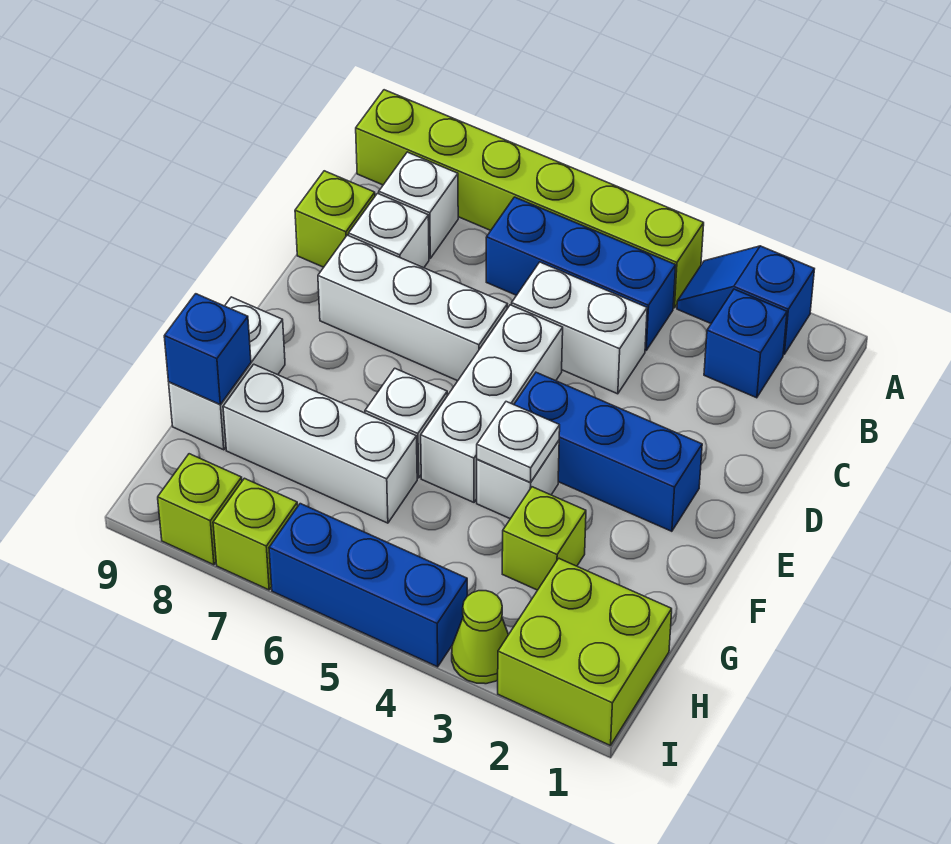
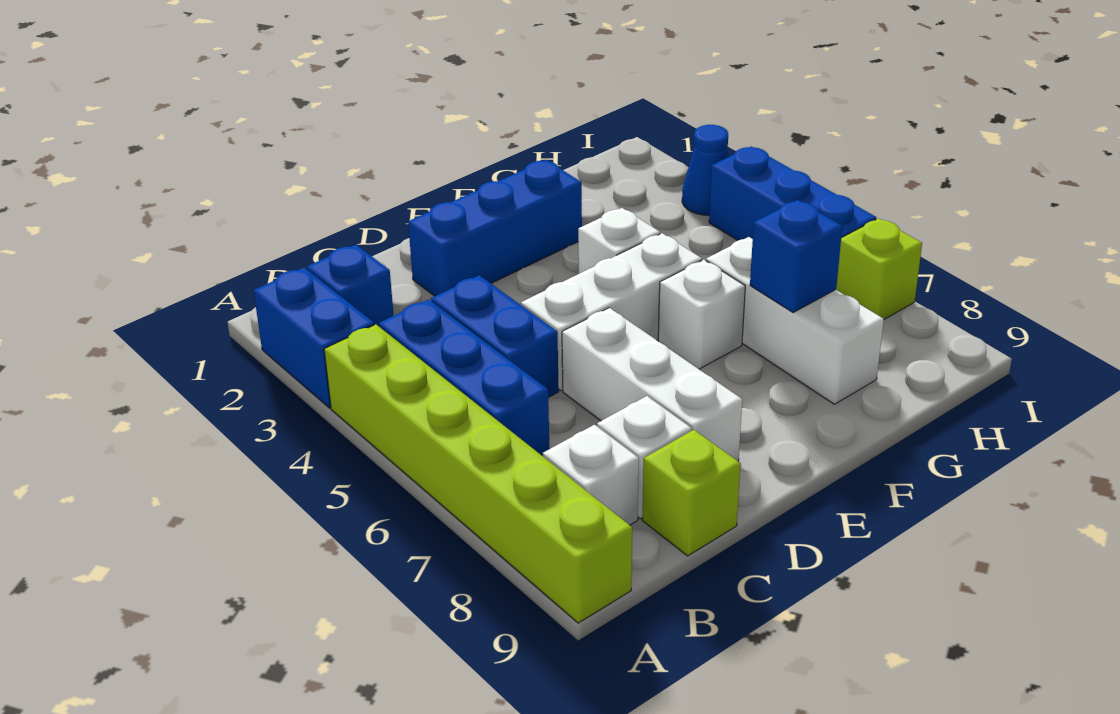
blue 1x2 slope [677,246,814,354] -> blue 1x2 brick [254,268,374,408]
white 1x2 brick [512,262,647,394] -> blue 1x2 brick [431,275,559,397]
blue 1x3 brick [514,372,702,531] -> blue 1x3 brick turned to [408,160,582,296]
white 1x1 plate [477,402,560,483] -> none
white 1x2 brick [169,297,285,450] -> none
lime 1x1 brick [502,487,586,590] -> none
blue 1x1 brick [164,294,251,405] -> blue 1x1 brick moved to [750,200,842,312]
lime 2x2 brick [498,558,672,746] -> none
lime 1x1 cone [452,591,509,684] -> blue 1x1 cone [682,125,729,215]
lime 1x1 brick [158,454,242,565] -> none

